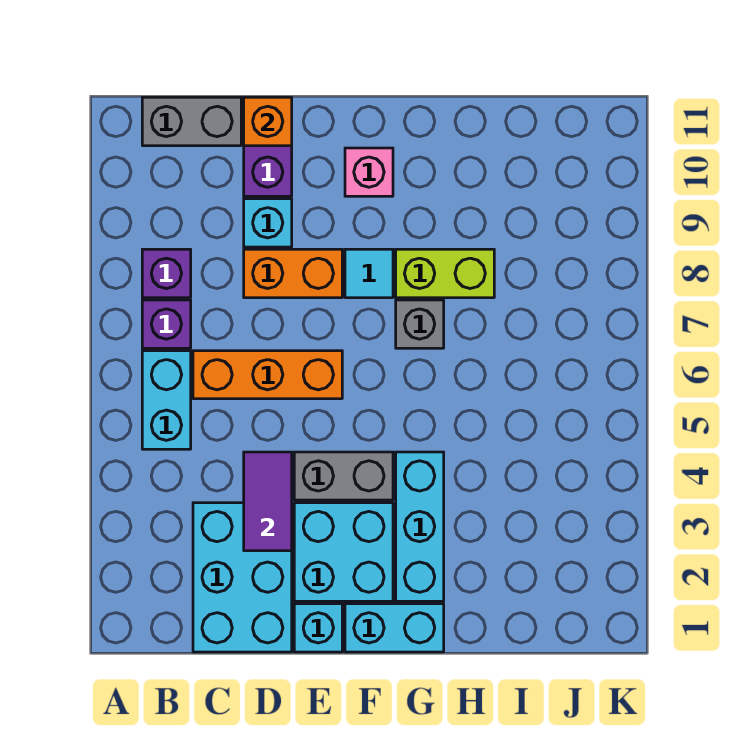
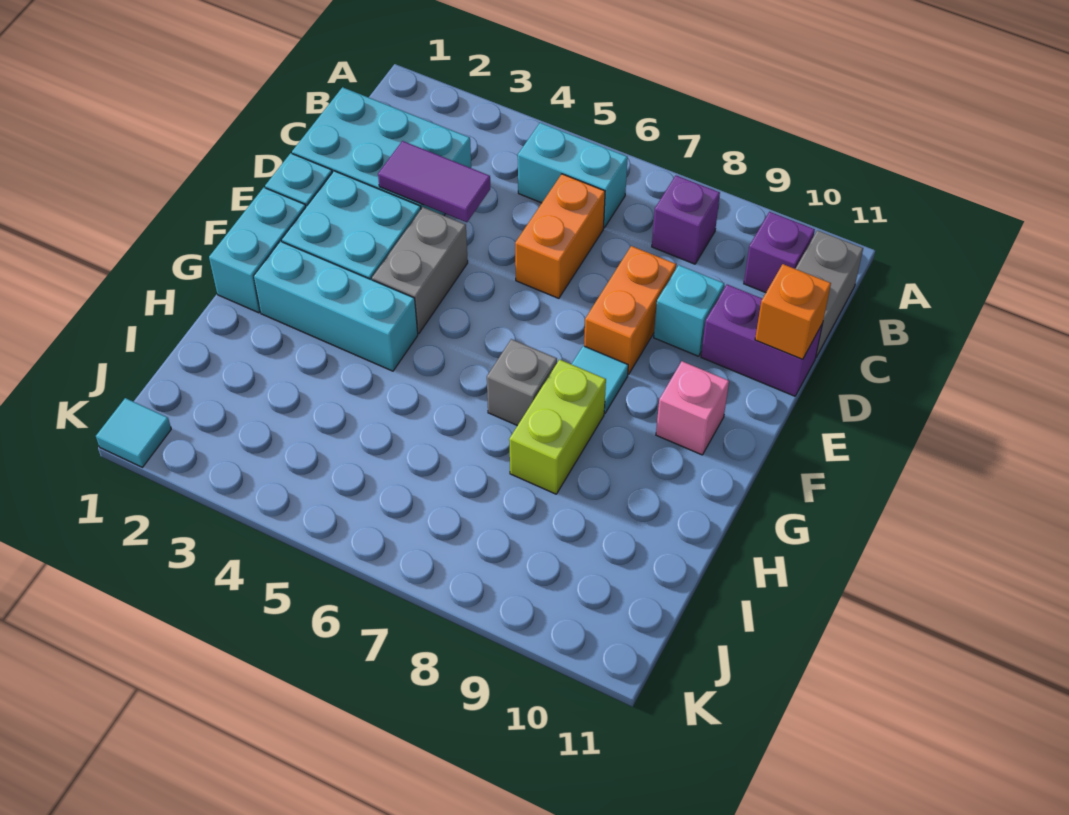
purple 1x1 brick [142,300,191,348] -> purple 1x1 brick moved to [744,212,815,293]
orange 1x3 brick [193,351,342,399] -> orange 1x2 brick [515,174,605,298]
none -> cyan 1x1 tile [96,398,171,467]

